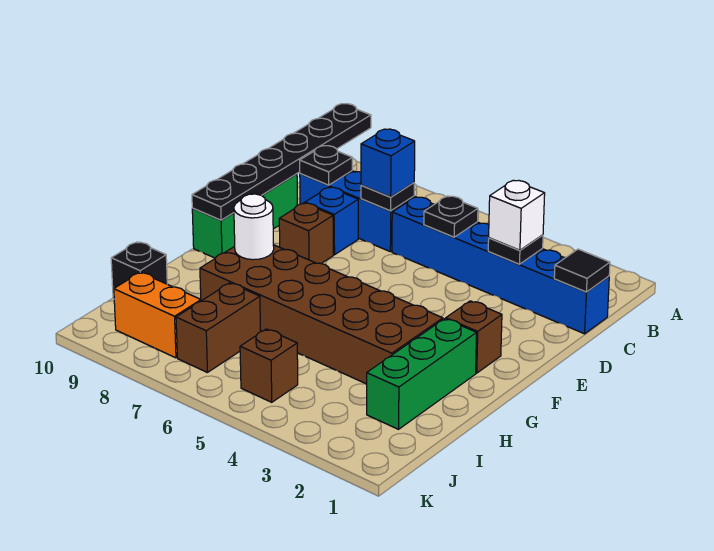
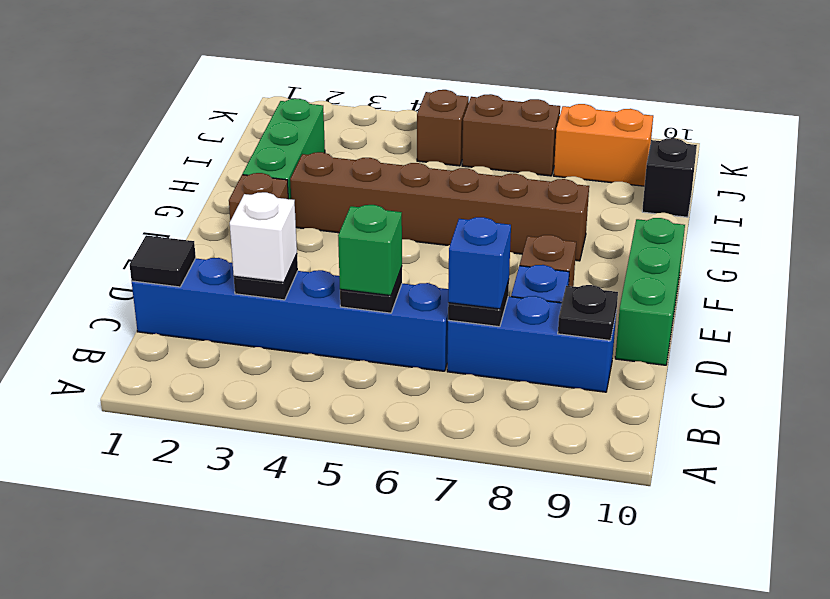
black 1x6 plate [192,104,371,220] -> none
none -> green 1x1 brick [338,205,402,296]
brown 2x6 brick [200,245,443,384] -> brown 1x6 brick [290,152,589,261]
white 1x1 round brick [234,194,274,260] -> none
brown 1x2 brick [176,283,261,373] -> brown 1x2 brick turned to [462,94,560,176]

